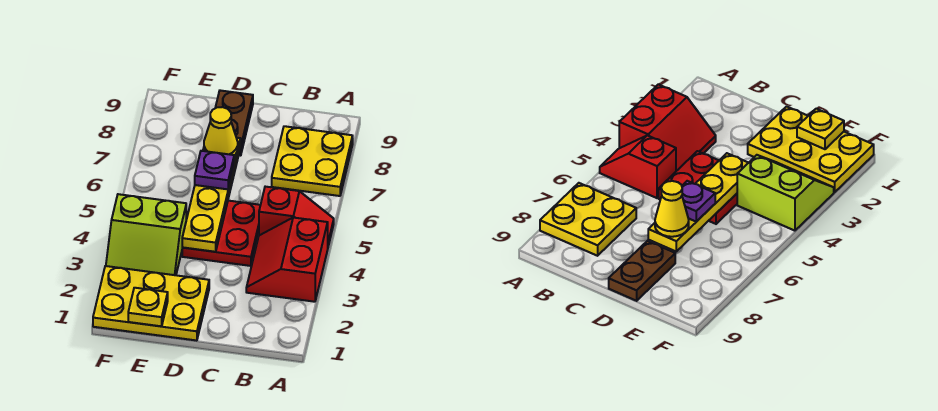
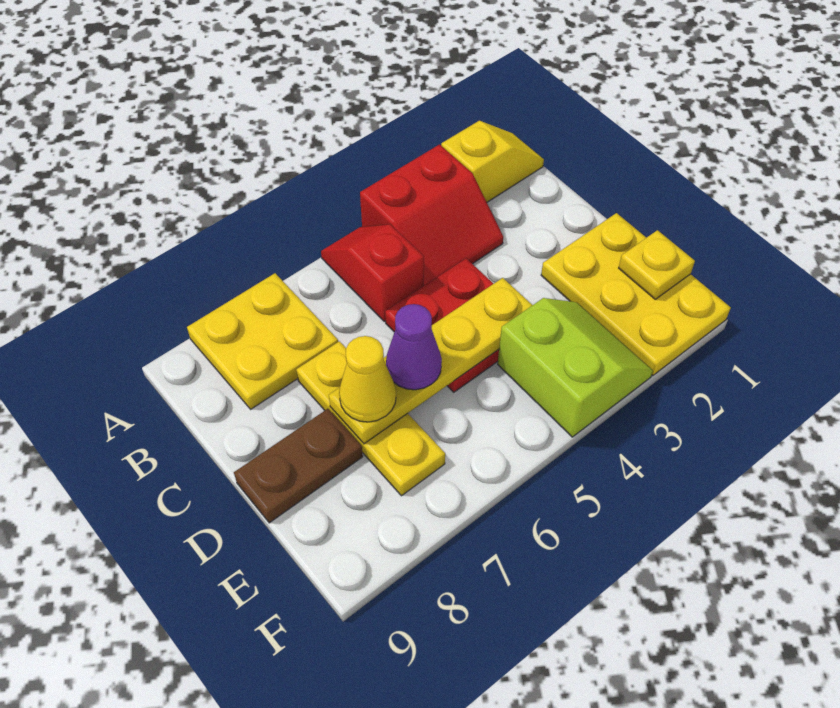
none -> yellow 1x2 slope [441,121,544,202]
none -> yellow 1x3 plate [296,341,445,496]
purple 1x1 plate [195,151,234,189] -> purple 1x1 cone [386,304,442,390]

